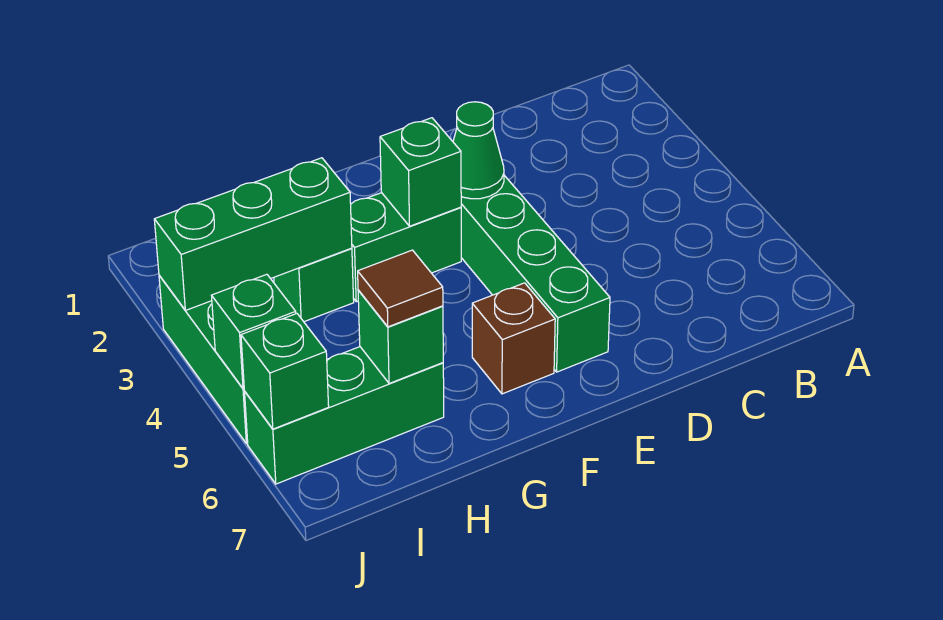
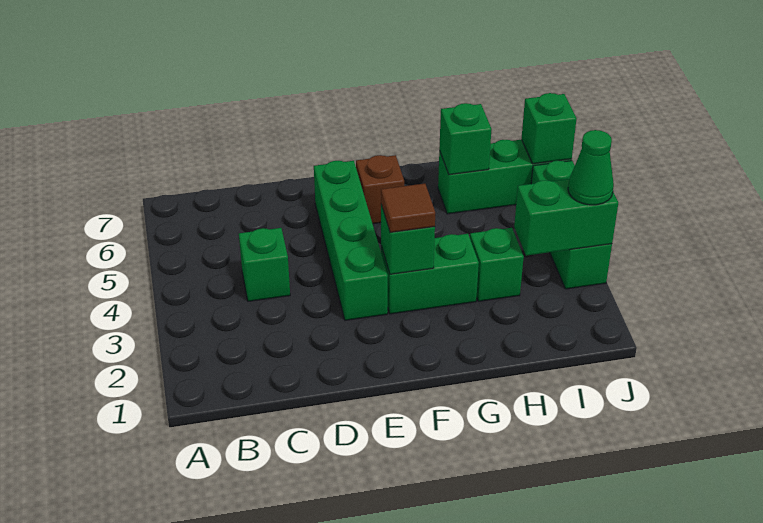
green 1x1 cone [453,102,504,199] -> green 1x1 cone moved to [568,130,614,205]
green 1x3 brick [154,158,352,310] -> green 1x2 brick [514,179,618,256]
brown 1x1 tile [358,250,443,327] -> brown 1x1 tile moved to [381,184,435,232]
green 1x1 brick [212,274,296,389] -> green 1x1 brick moved to [239,228,290,301]

